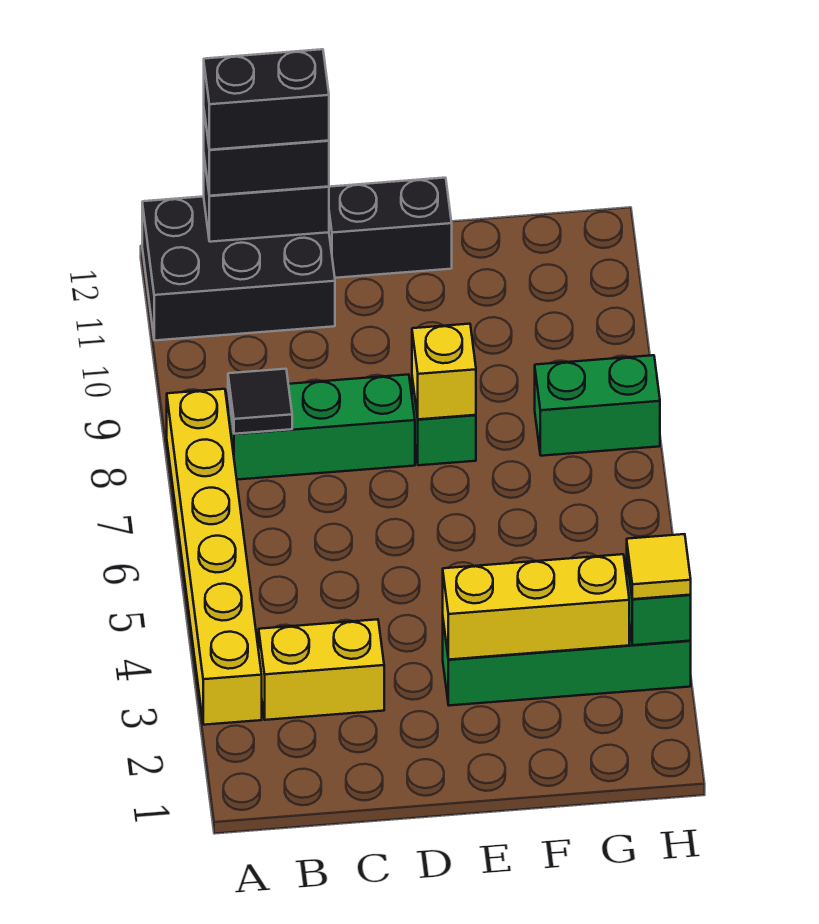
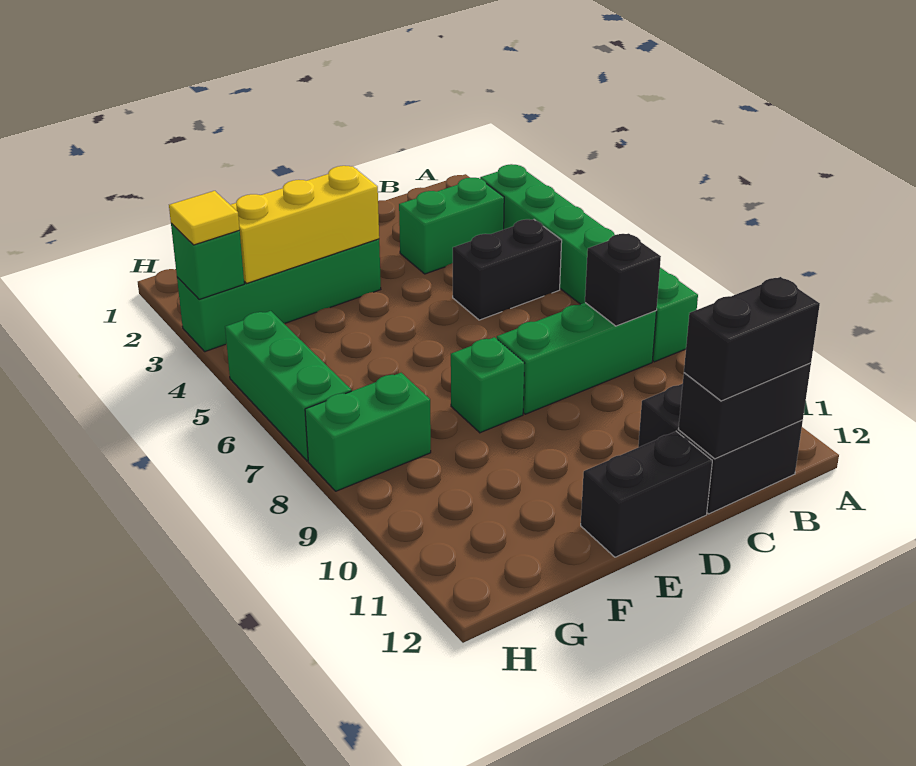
yellow 1x6 brick [167,389,262,725] -> green 1x6 brick [480,164,698,362]
black 2x3 brick [142,196,335,340] -> black 2x2 brick [638,384,803,514]
yellow 1x2 brick [259,619,384,720] -> green 1x2 brick [399,178,504,274]
black 1x1 tile [228,369,292,434] -> black 1x1 brick [585,233,661,326]
black 1x2 brick [204,49,329,150] -> black 1x2 brick moved to [453,219,562,320]
yellow 1x1 brick [412,324,476,419] -> none
none -> green 1x3 brick [225,311,351,461]

